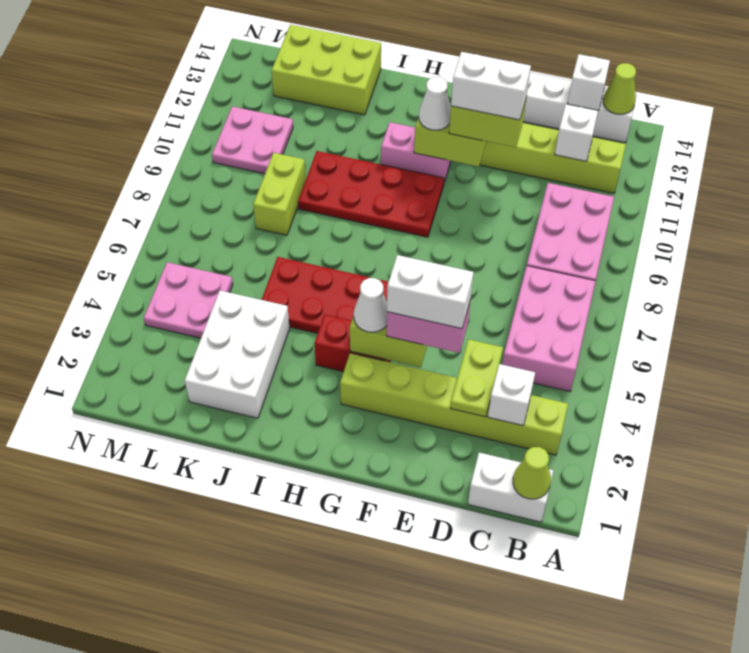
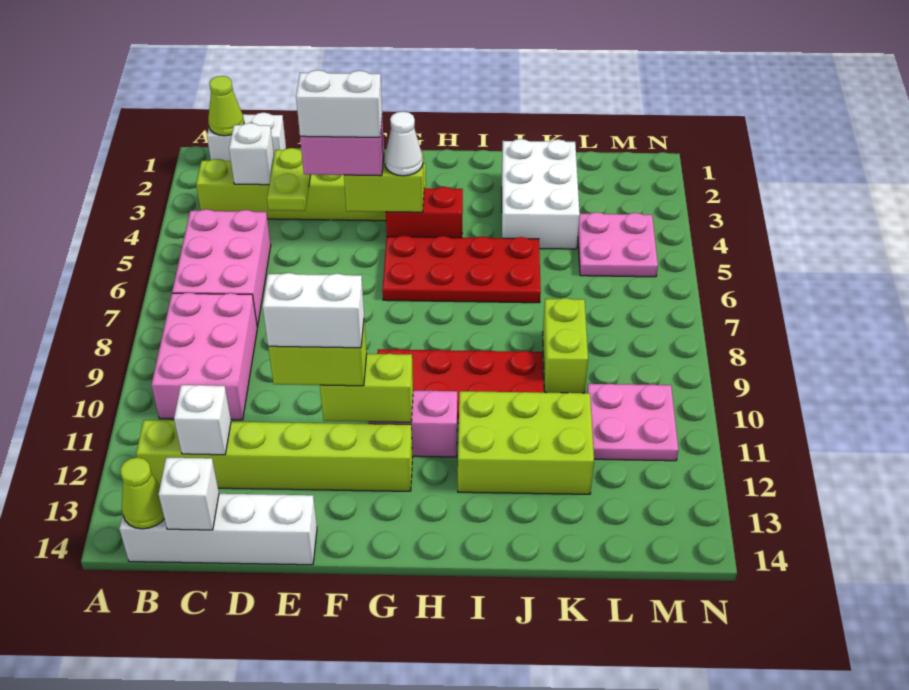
white 1x1 cone [418,77,451,130] -> none
lime 2x3 brick [272,25,381,115] -> lime 2x3 brick moved to [458,391,594,494]

